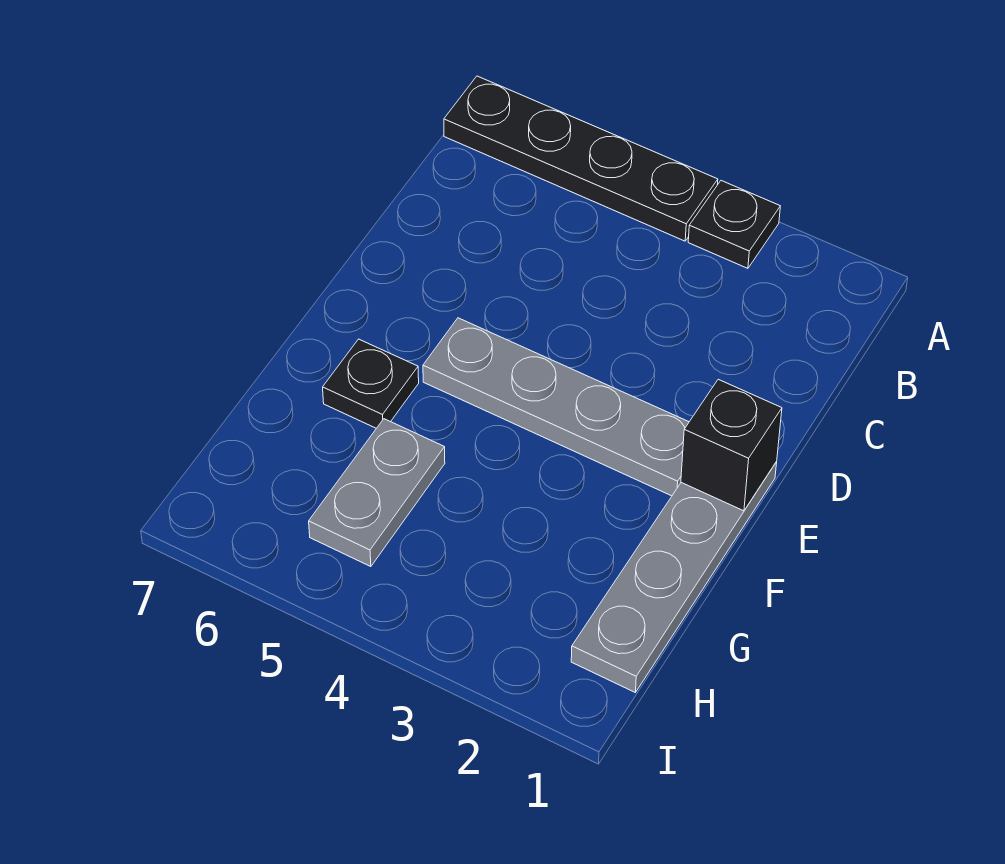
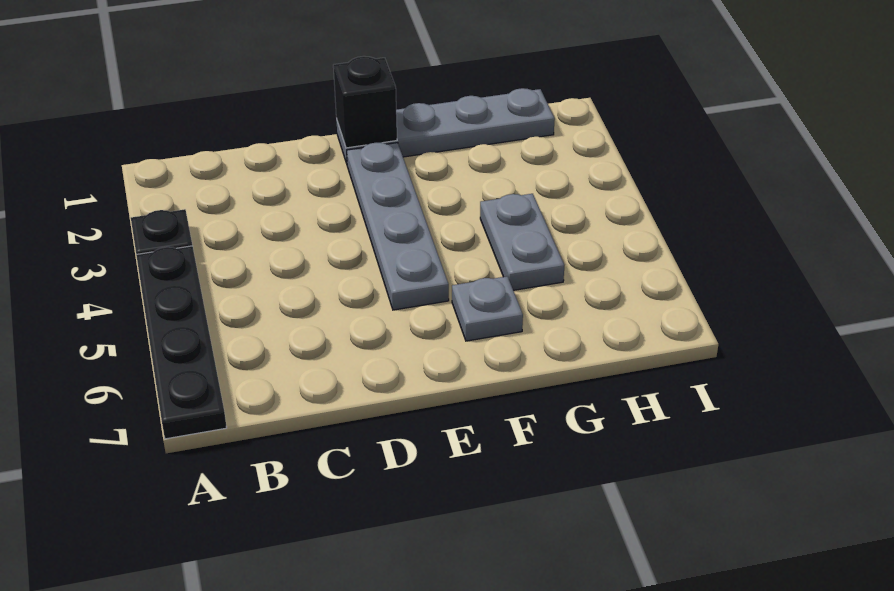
black 1x1 plate [323,339,419,428] -> grey 1x1 plate [452,276,523,341]
grey 1x2 plate [309,419,445,567] -> grey 1x2 plate turned to [480,194,564,290]

